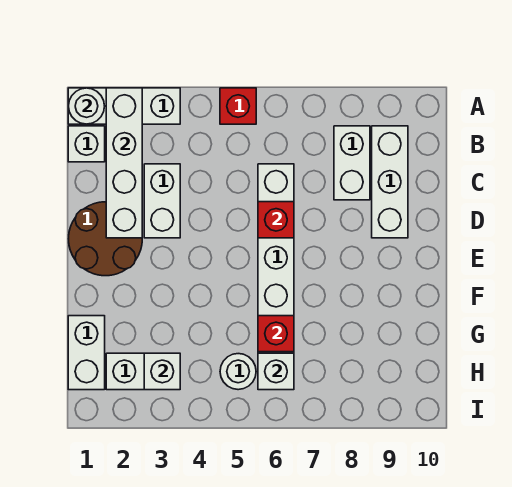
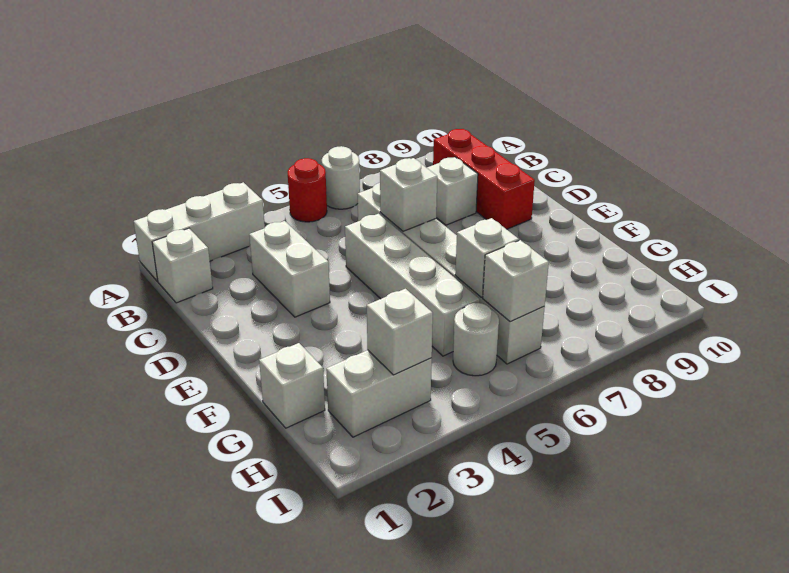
white 1x1 round brick [68,88,105,124] -> white 1x1 round brick moved to [322,146,360,209]
white 1x4 brick [106,88,142,238] -> white 1x4 brick moved to [345,214,480,356]
red 1x1 brick [220,88,256,124] -> red 1x1 round brick [288,158,327,222]
white 1x2 brick [334,126,370,200] -> white 1x1 brick [427,157,478,225]
white 1x3 brick [372,126,408,238] -> red 1x3 brick [433,129,535,229]
brown 2x2 round brick [69,202,142,276] -> none
red 1x1 brick [258,202,294,238] -> white 1x1 brick [380,158,437,231]
white 1x2 brick [68,316,105,390] -> white 1x1 brick [259,343,325,428]
red 1x1 brick [258,316,294,352] -> white 1x1 brick [455,218,519,297]

